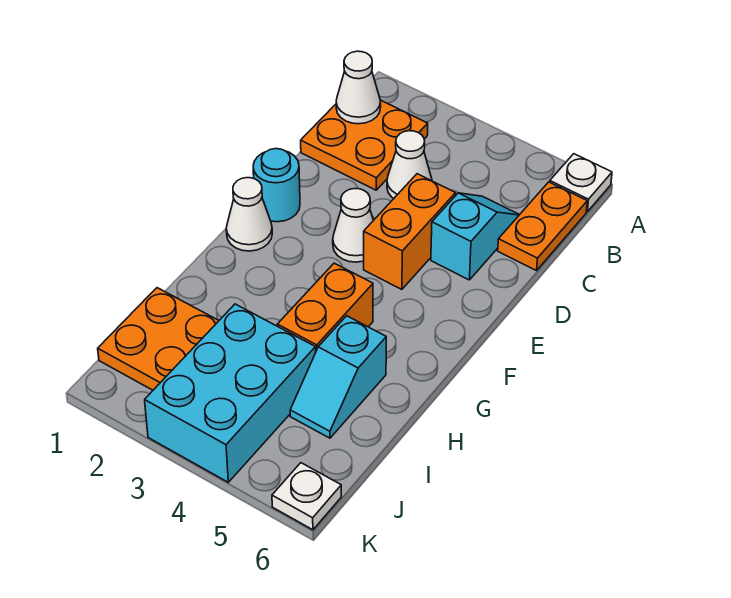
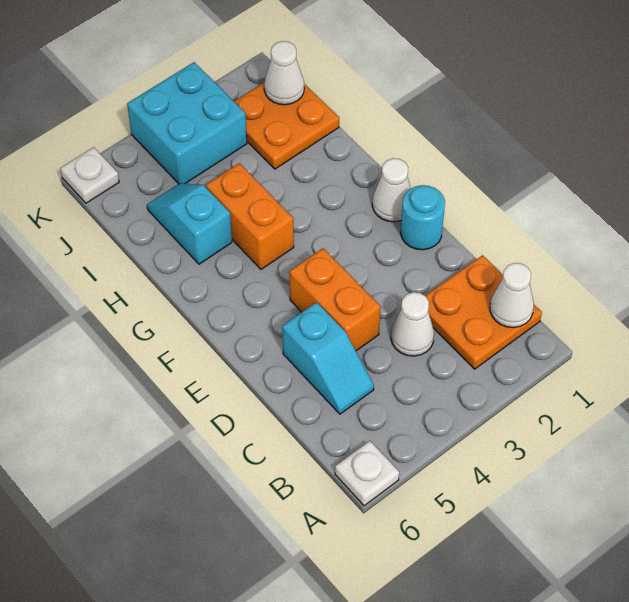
orange 1x2 plate [498,182,587,271] -> none
white 1x1 cone [333,189,373,262] -> white 1x1 cone moved to [264,41,304,105]
cyan 2x3 brick [145,304,316,482] -> cyan 2x2 brick [127,62,247,184]

